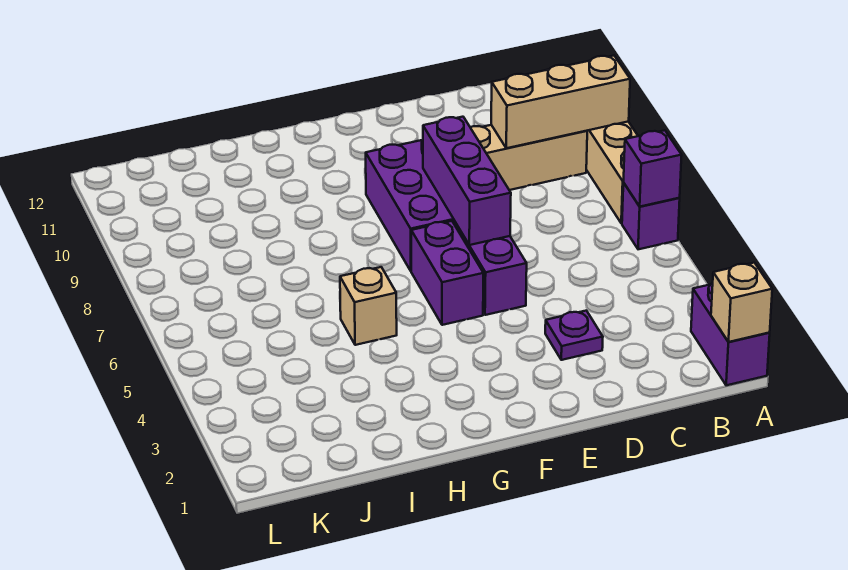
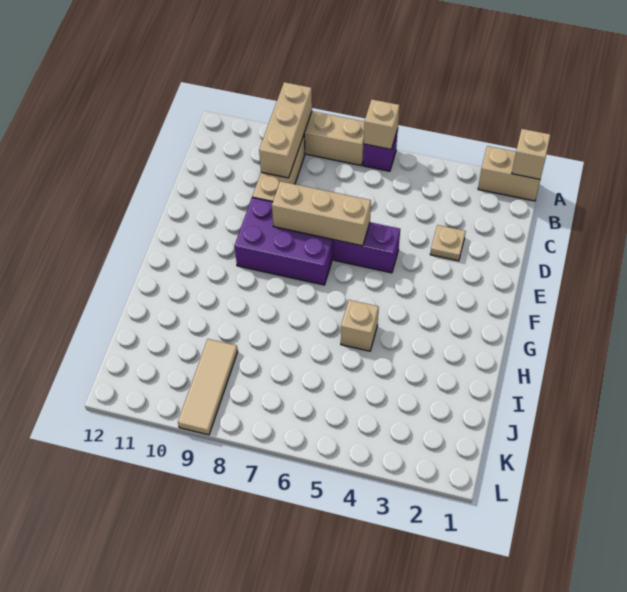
purple 1x2 brick [691,283,770,385] -> tan 1x2 brick [478,146,540,201]
purple 1x1 brick [624,130,682,207] -> tan 1x1 brick [364,99,399,149]
purple 1x1 plate [545,311,603,360] -> tan 1x1 plate [430,225,466,261]
purple 1x3 brick [423,117,511,245] -> tan 1x3 brick [272,181,371,246]
purple 1x2 brick [411,221,483,325] -> none
none -> tan 1x3 tile [178,339,238,435]

